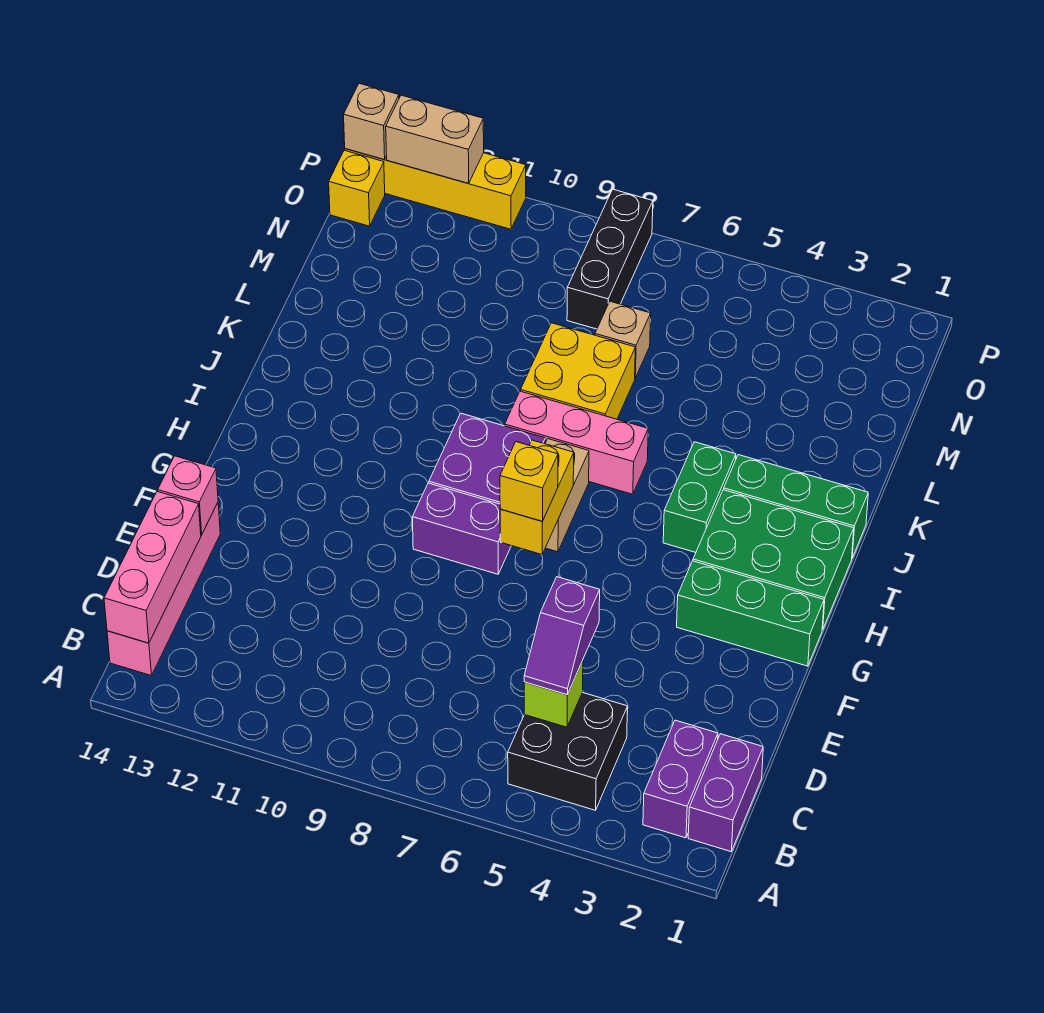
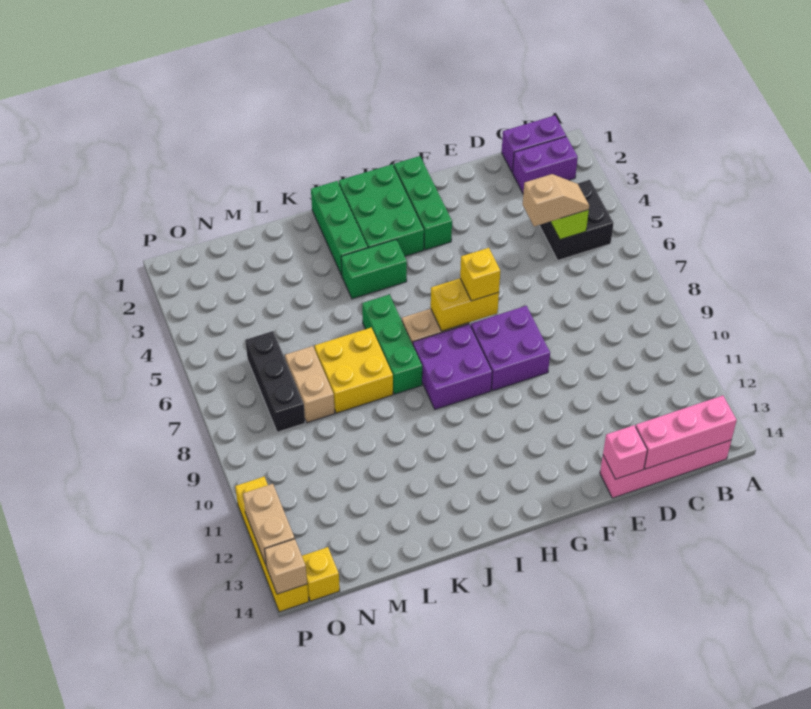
purple 1x2 slope [524,577,600,695] -> tan 1x2 slope [523,174,589,226]
purple 1x2 brick [412,483,511,574] -> purple 2x2 brick [471,306,550,391]
pink 1x3 brick [505,391,648,494] -> green 1x3 brick [362,295,422,394]
tan 1x1 brick [595,301,651,378] -> tan 1x2 brick [285,346,335,423]
black 1x3 brick [567,189,653,329] -> black 1x3 brick turned to [245,331,305,432]

